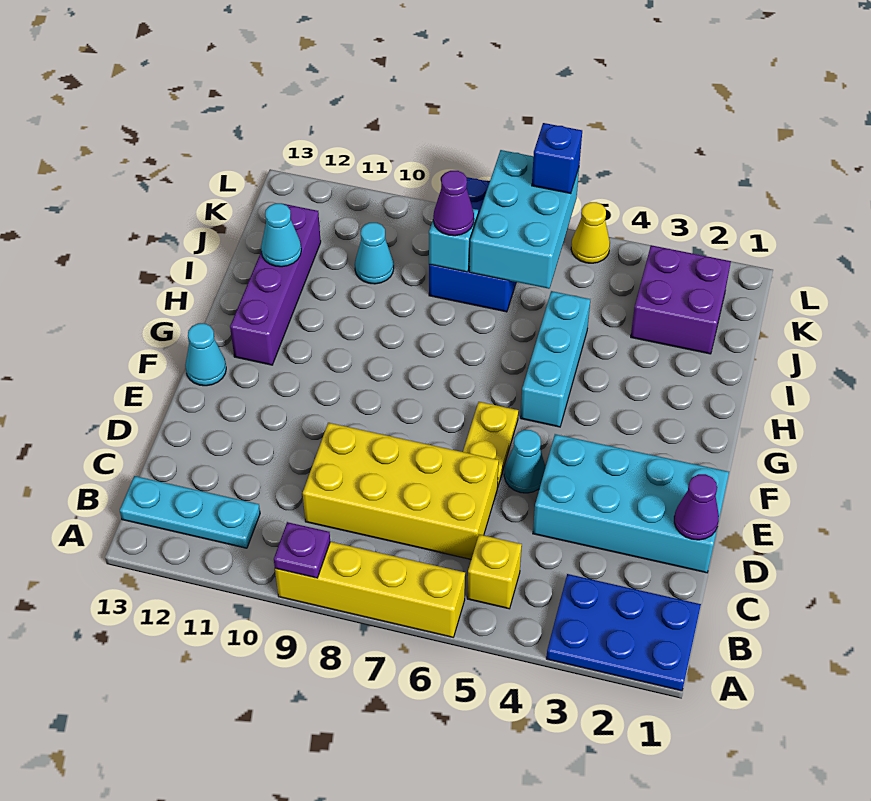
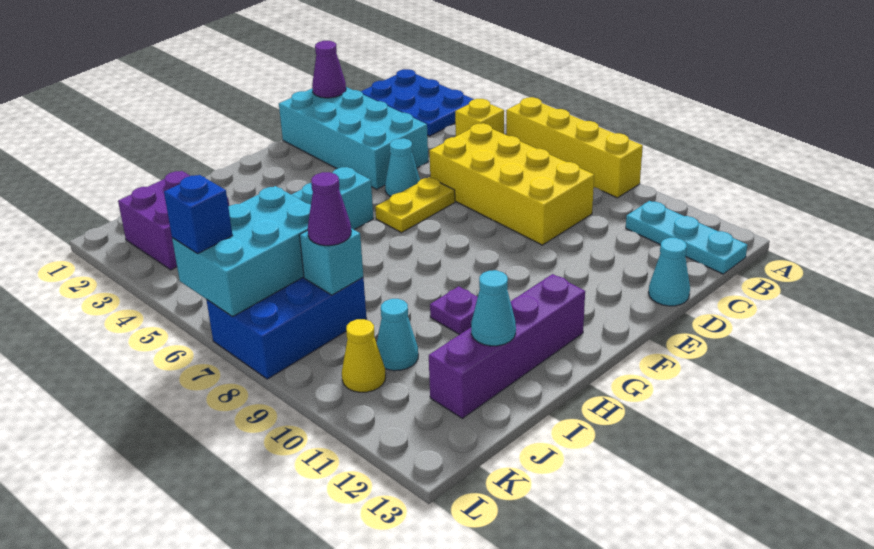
purple 1x1 plate [274,522,330,578] -> purple 1x1 plate moved to [430,286,478,335]
cyan 1x1 cone [185,323,226,386] -> cyan 1x1 cone moved to [649,238,690,306]
yellow 1x1 cone [571,202,610,263] -> yellow 1x1 cone moved to [342,319,386,392]

